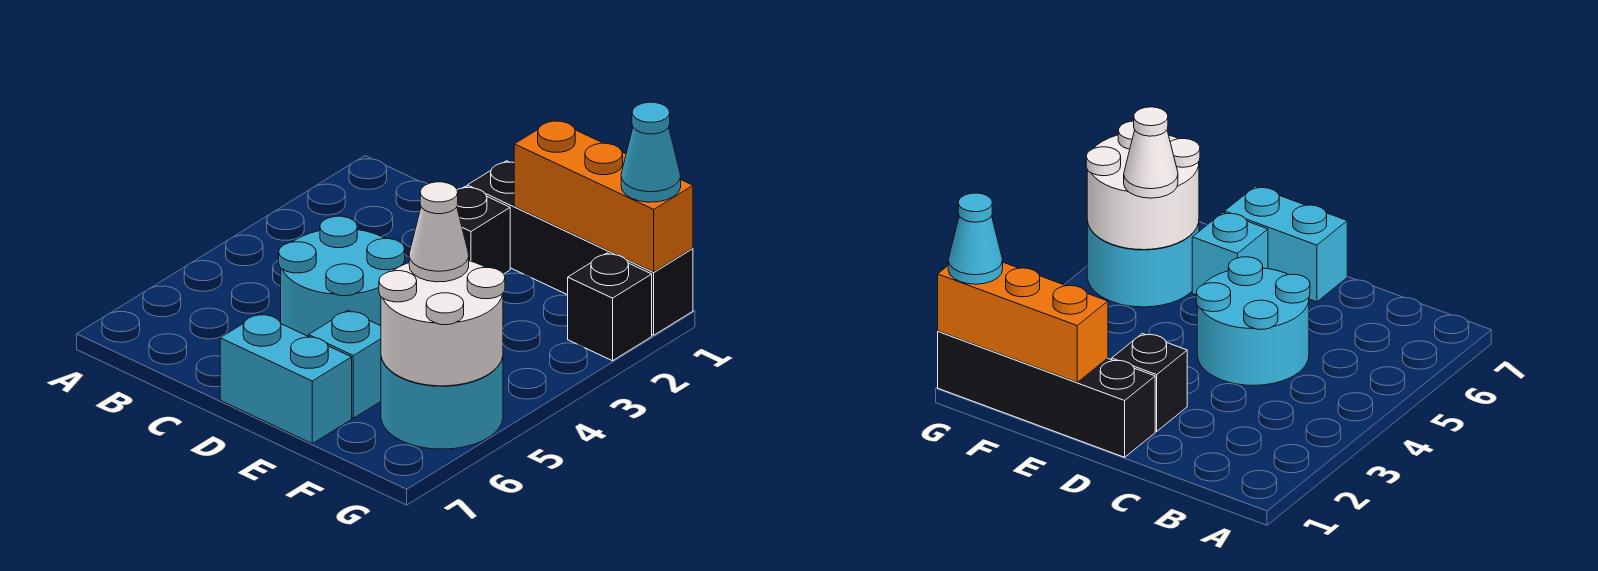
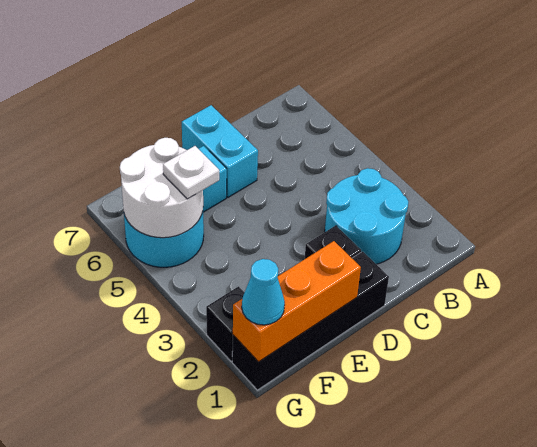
cyan 2x2 round brick [279,216,405,336] -> cyan 2x2 round brick moved to [325,168,408,264]
cyan 1x2 brick [220,314,352,443] -> cyan 1x2 brick turned to [182,105,258,197]
white 1x1 cone [409,182,469,282] -> white 1x1 plate [163,146,219,199]

